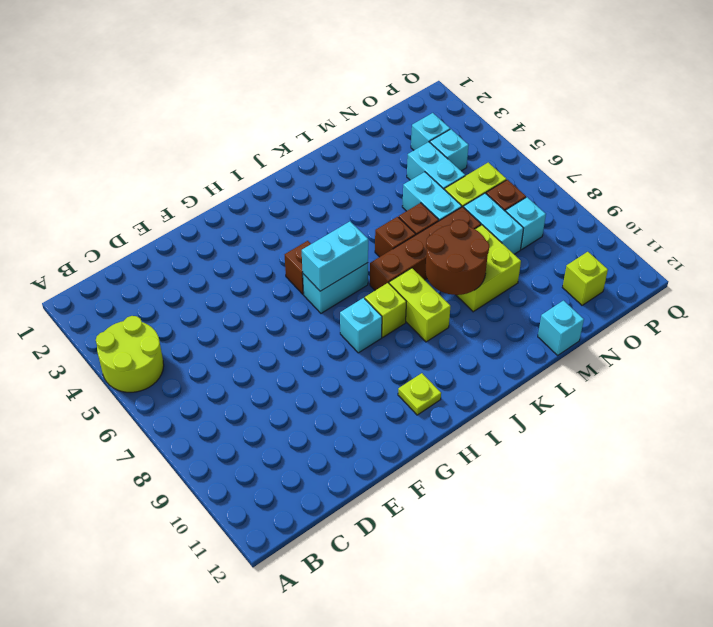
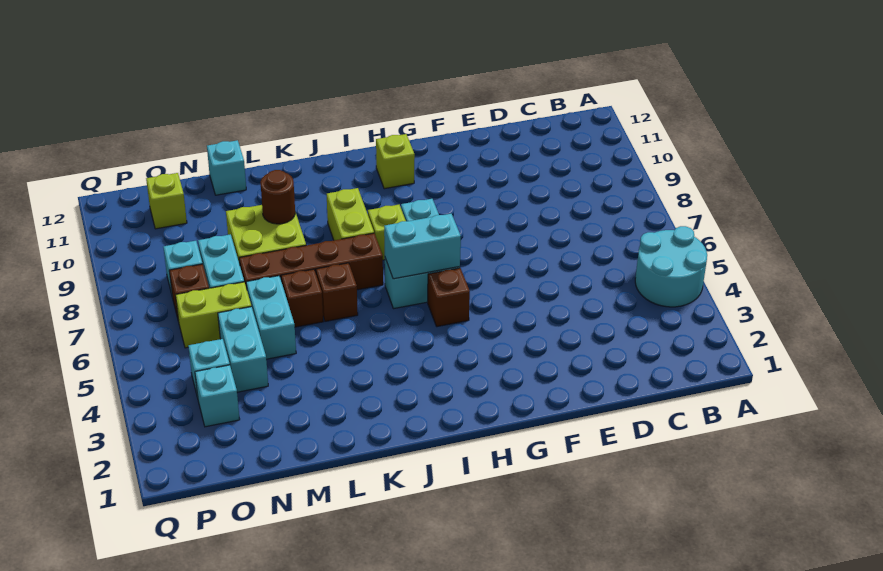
lime 2x2 round brick [96,316,164,392] -> cyan 2x2 round brick [635,226,707,307]
lime 1x1 plate [398,373,441,415] -> lime 1x1 brick [376,134,415,189]
brown 2x2 round brick [425,220,489,295] -> brown 1x1 round brick [260,170,295,224]

